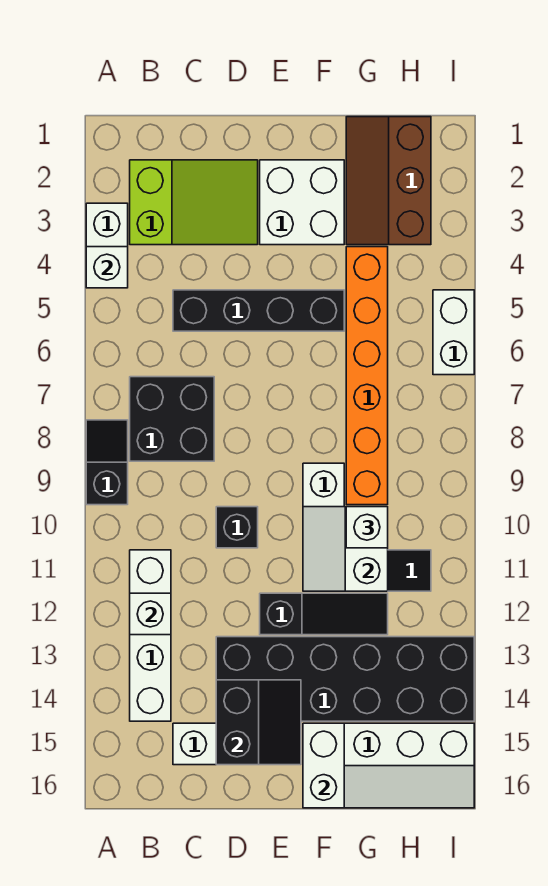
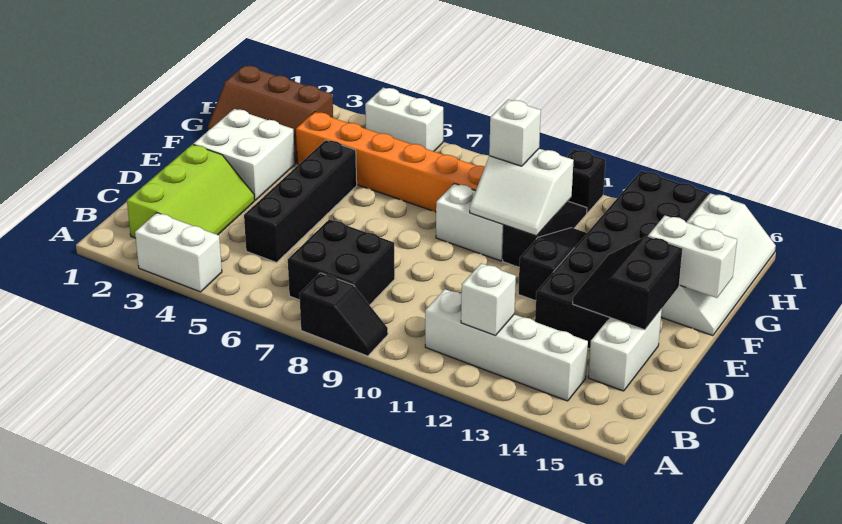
white 1x1 brick [86,247,128,288] -> none
black 1x2 slope [86,420,128,505] -> black 1x2 slope turned to [299,273,388,356]
lime 2x3 slope [130,160,258,245] -> lime 2x3 slope turned to [127,144,255,238]
black 1x1 brick [216,507,258,548] -> black 1x1 brick moved to [567,149,606,213]
black 2x2 slope [216,680,301,765] -> black 2x2 slope turned to [573,236,683,330]

